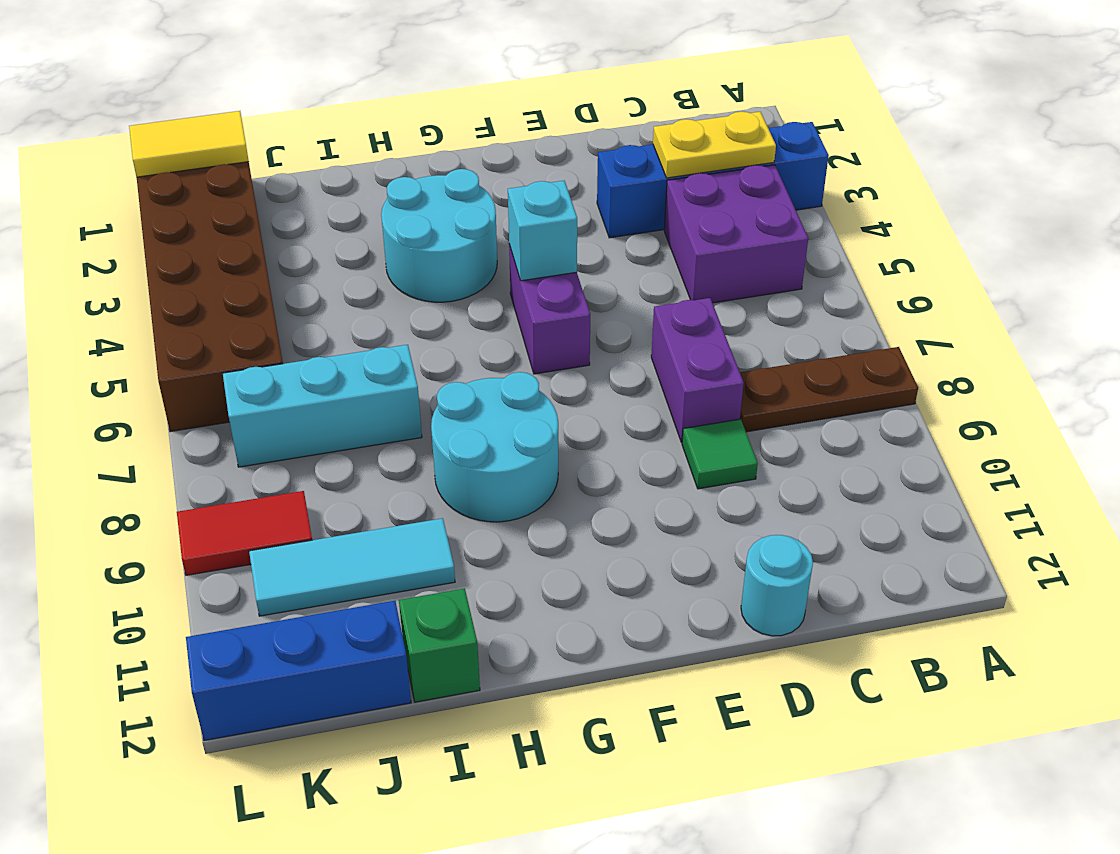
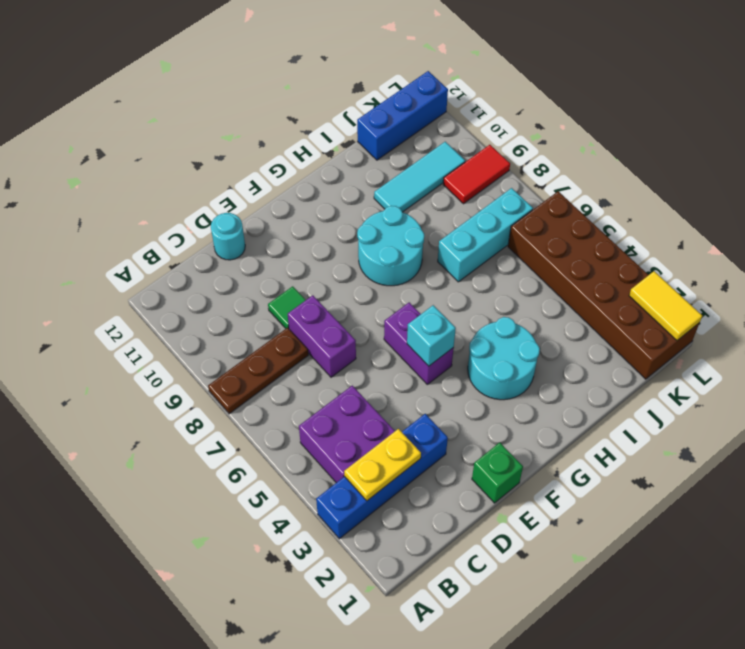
green 1x1 brick [399,589,480,702] -> green 1x1 brick moved to [472,442,523,503]
yellow 1x2 tile [129,111,249,177] -> yellow 1x2 tile turned to [629,271,702,340]

